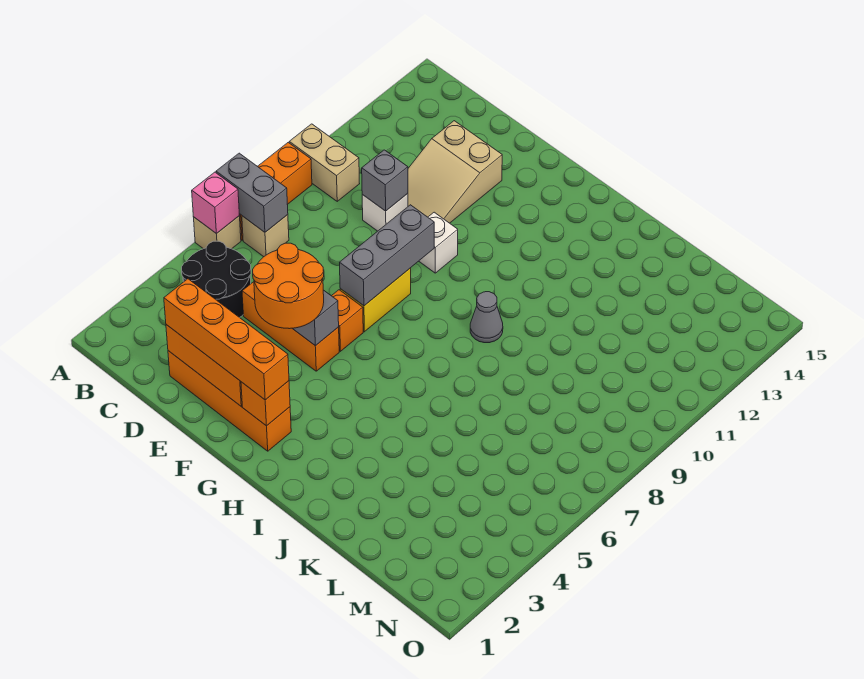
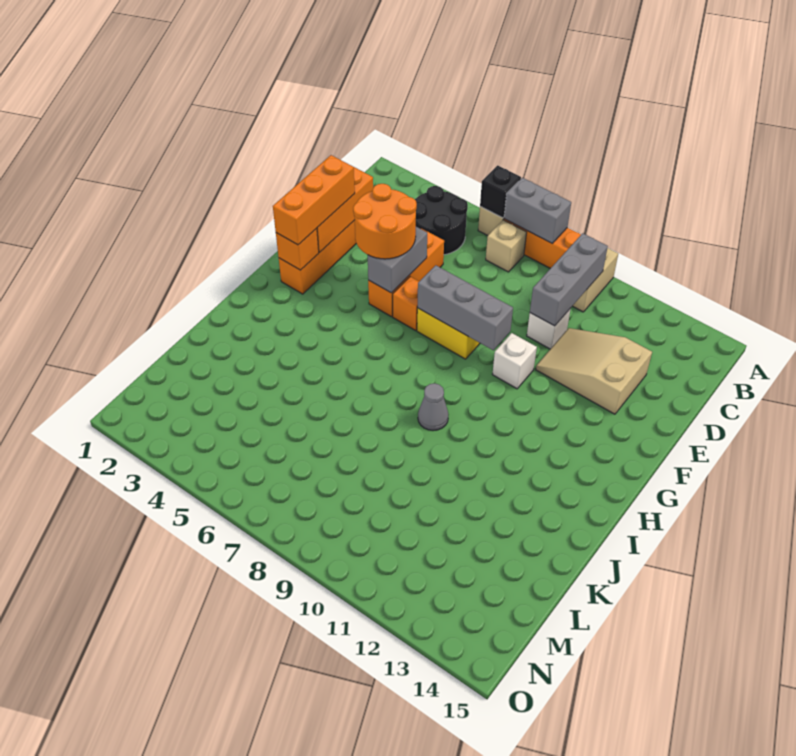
pink 1x1 brick [192,172,239,234] -> black 1x1 brick [480,165,521,218]
grey 1x2 brick [216,153,288,232] -> grey 1x2 brick turned to [504,178,571,243]
orange 1x4 brick [164,279,289,400] -> orange 1x3 brick [273,155,355,245]
grey 1x1 brick [362,150,408,211] -> grey 1x3 brick [530,233,608,326]

